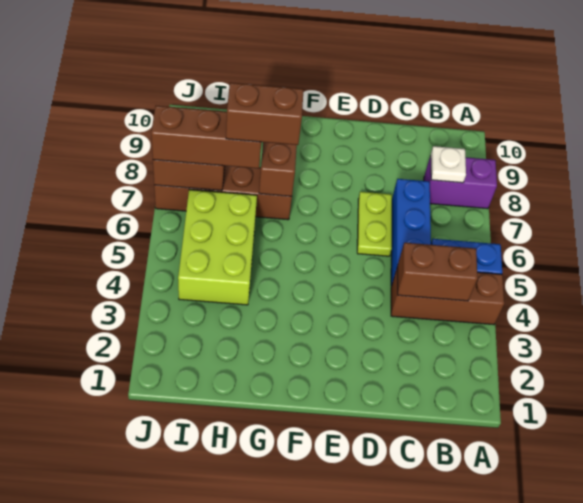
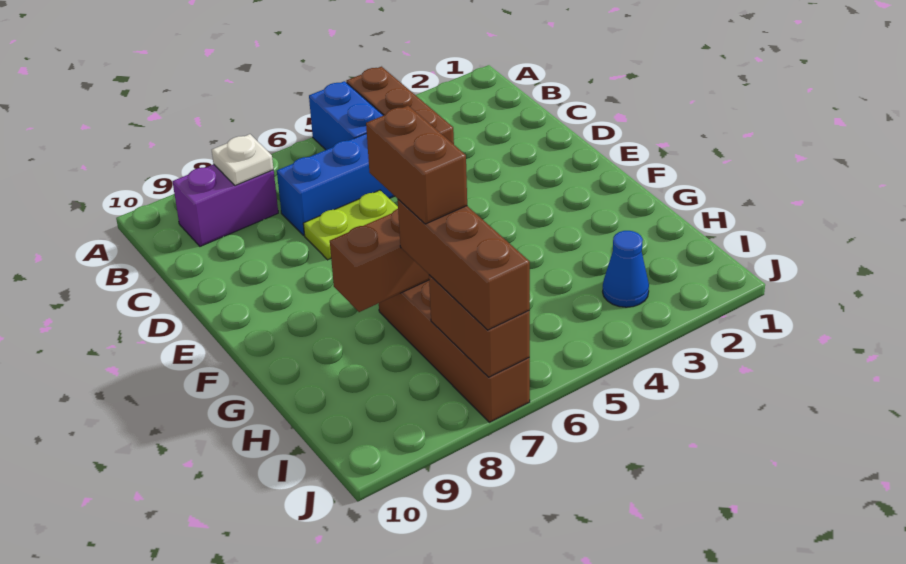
purple 1x2 brick [424,155,497,209] -> purple 1x2 brick turned to [173,164,278,246]
brown 1x2 brick [398,243,478,301] -> none
lime 2x3 brick [178,190,257,305] -> none
none -> blue 1x1 cone [603,231,649,307]

